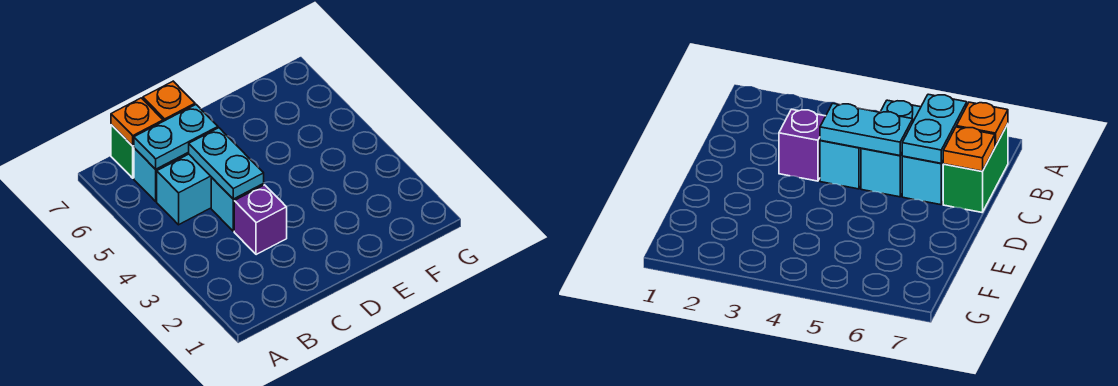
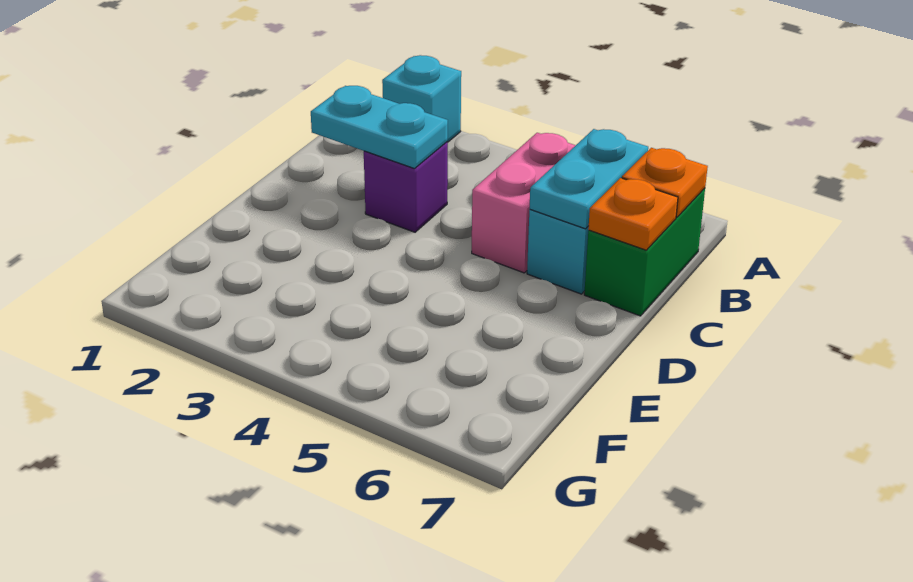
cyan 1x2 brick [157,154,212,225] -> pink 1x2 brick [472,133,576,273]
cyan 1x1 brick [211,178,264,231] -> cyan 1x1 brick moved to [382,55,461,142]
cyan 1x2 plate [188,128,264,199] -> cyan 1x2 plate moved to [311,86,448,169]

